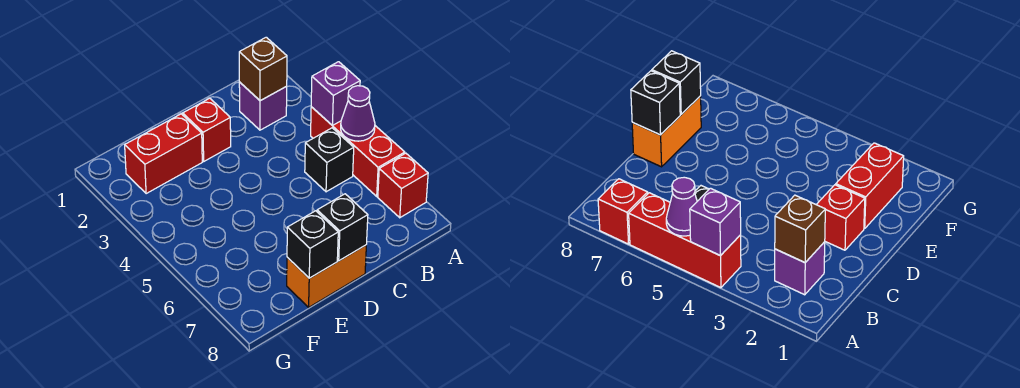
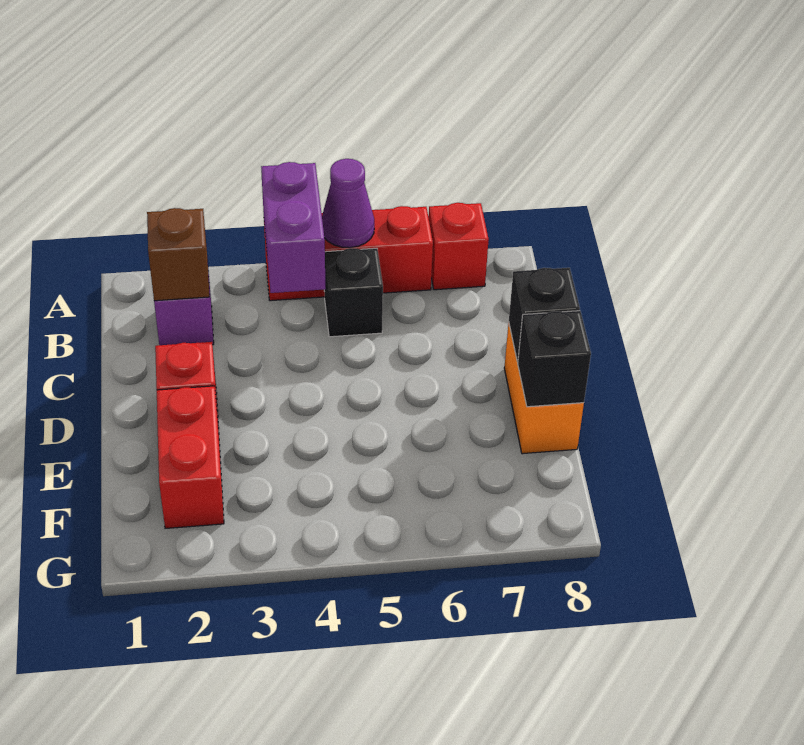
purple 1x1 brick [311,62,360,125] -> purple 1x2 brick [261,162,326,293]

